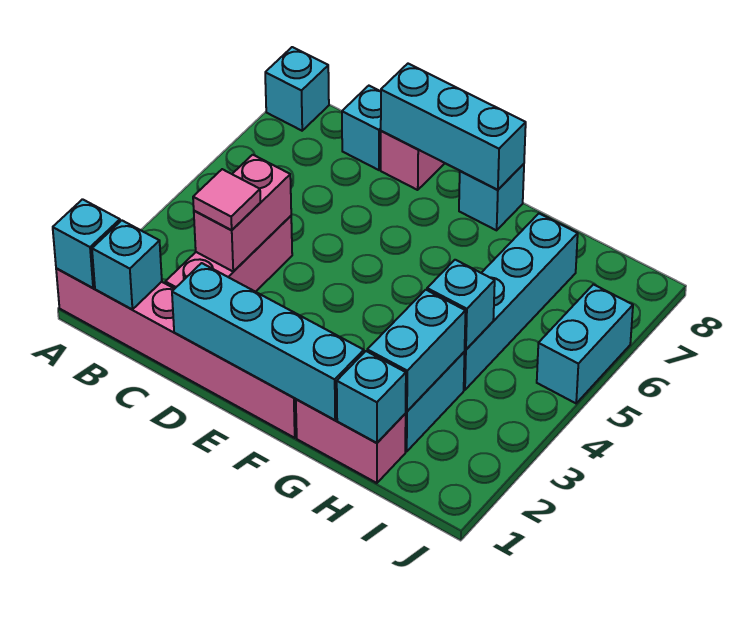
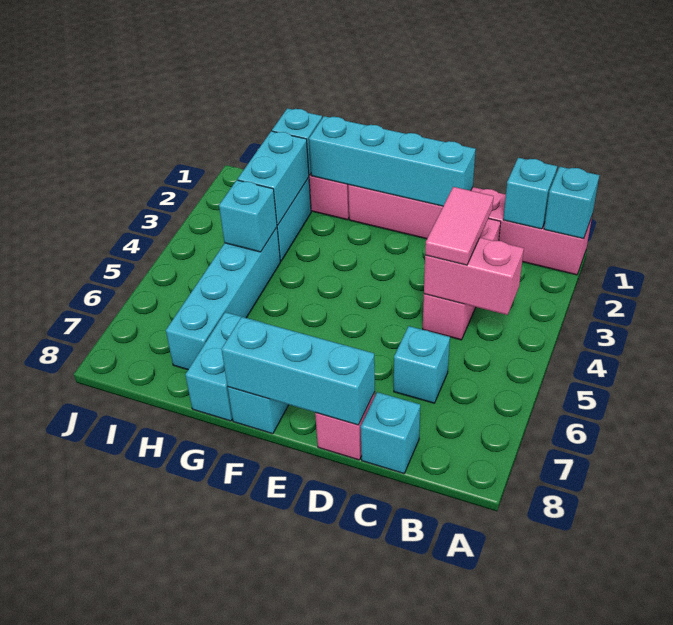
cyan 1x1 brick [265,47,329,131] -> cyan 1x1 brick moved to [394,326,450,403]
pink 1x2 brick [194,155,291,272] -> pink 1x2 brick turned to [424,238,524,315]
pink 1x1 tile [193,169,261,230] -> pink 1x2 tile [425,187,494,265]
cyan 1x2 brick [537,284,633,403] -> cyan 1x2 brick moved to [185,312,263,421]

